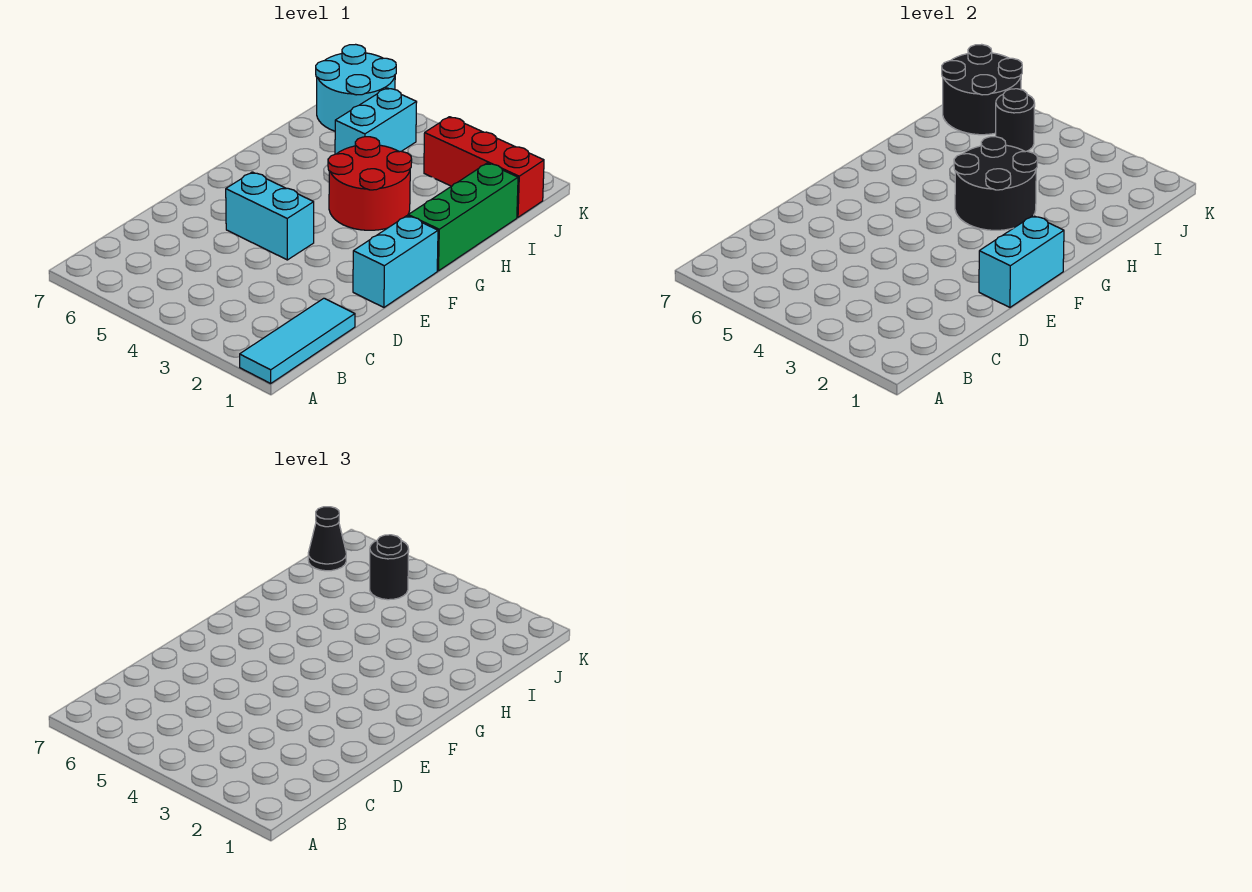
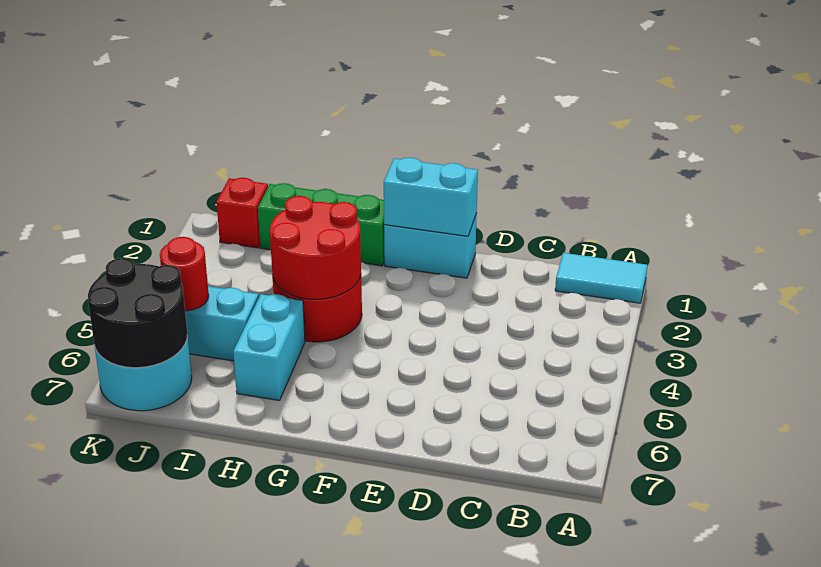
cyan 1x3 tile [240,298,355,383] -> cyan 1x2 tile [555,253,647,303]
cyan 1x2 brick [226,172,314,260] -> cyan 1x2 brick moved to [233,294,305,400]
black 2x2 round brick [954,137,1038,230] -> red 2x2 round brick [270,196,361,299]
red 1x3 brick [424,117,544,217] -> red 1x1 brick [216,178,268,248]
black 1x1 round brick [996,89,1035,152] -> red 1x1 round brick [160,237,209,311]
black 1x1 round brick [370,535,409,600] -> none
black 1x1 cone [308,507,346,571] -> none

